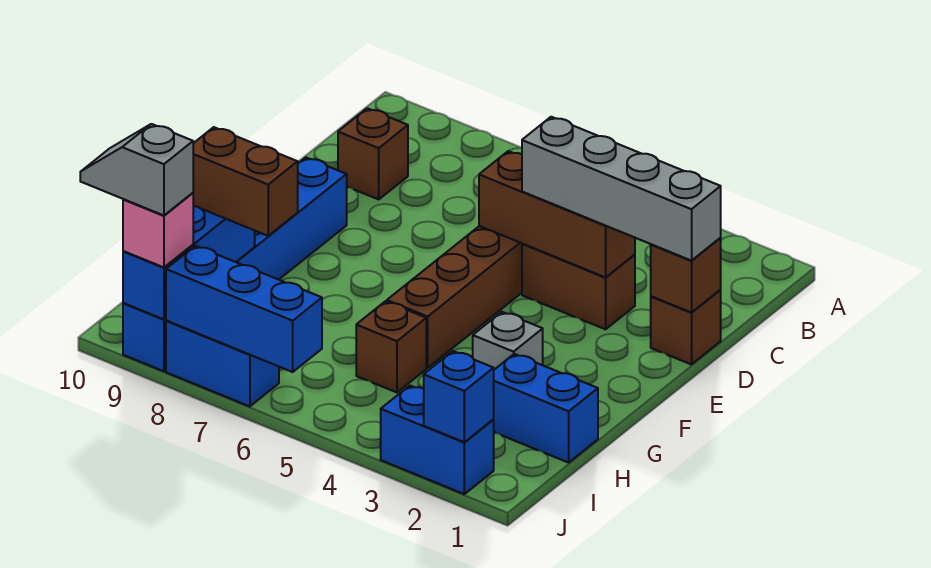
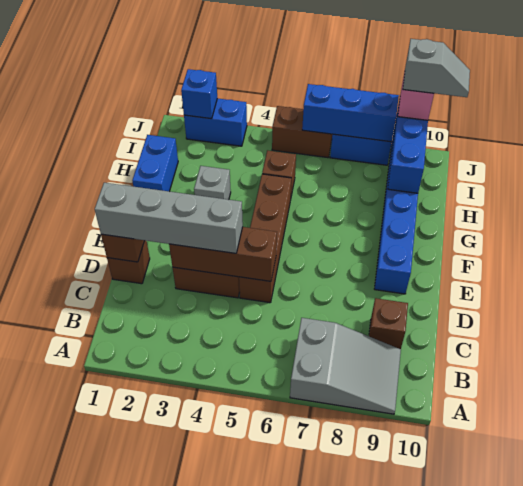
none -> grey 2x3 slope [290,318,401,414]
blue 1x2 brick [494,354,598,463] -> blue 1x2 brick turned to [132,135,178,191]
brown 1x2 brick [193,127,298,236] -> brown 1x2 brick moved to [272,106,332,158]

